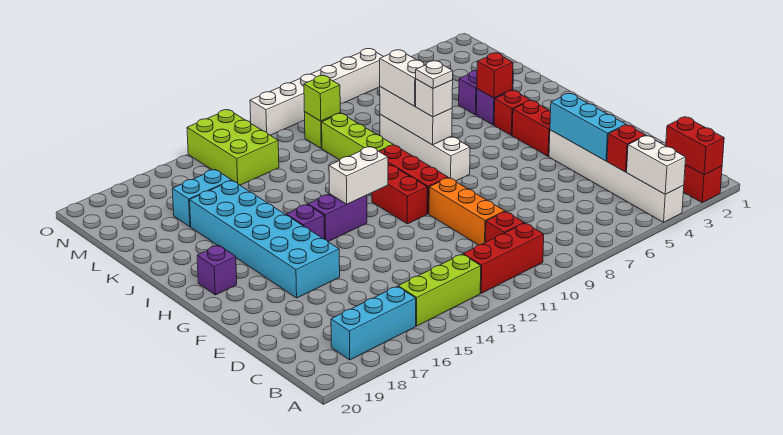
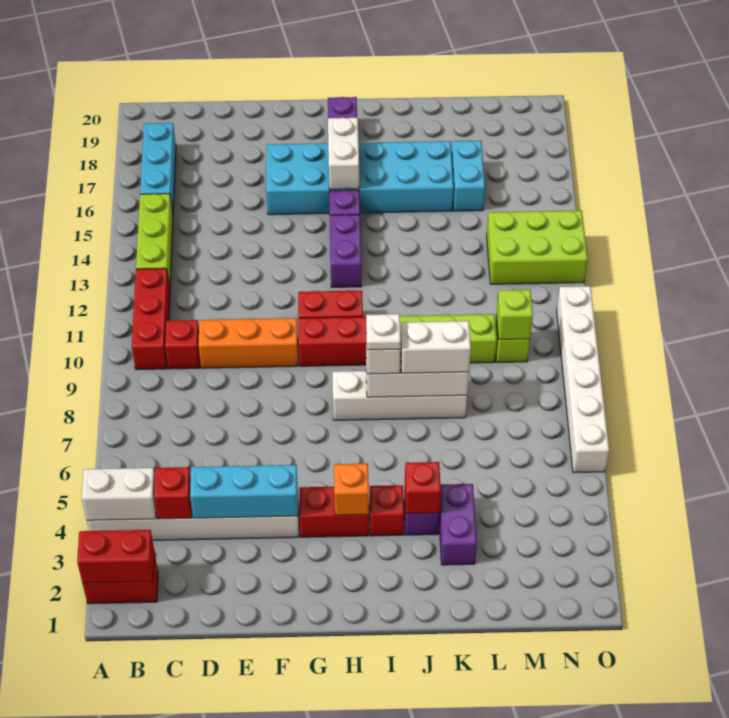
none -> orange 1x1 brick [334,464,369,515]
white 1x2 brick [329,147,388,204] -> white 1x2 brick moved to [328,118,359,189]

